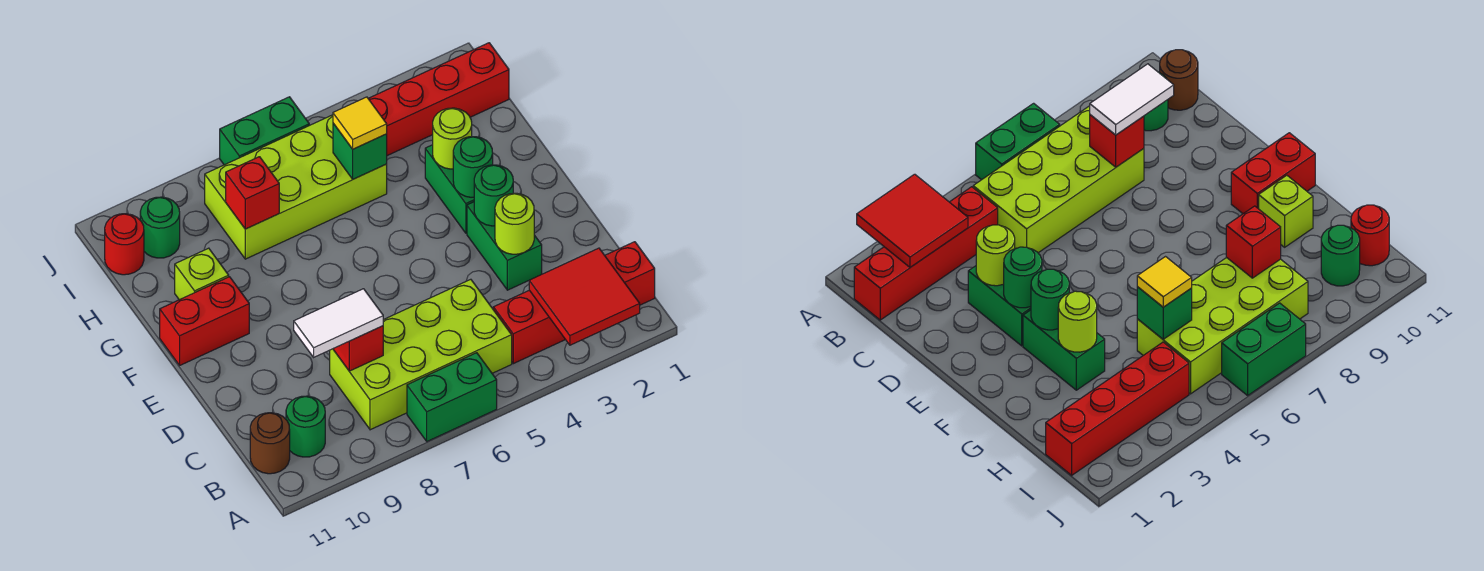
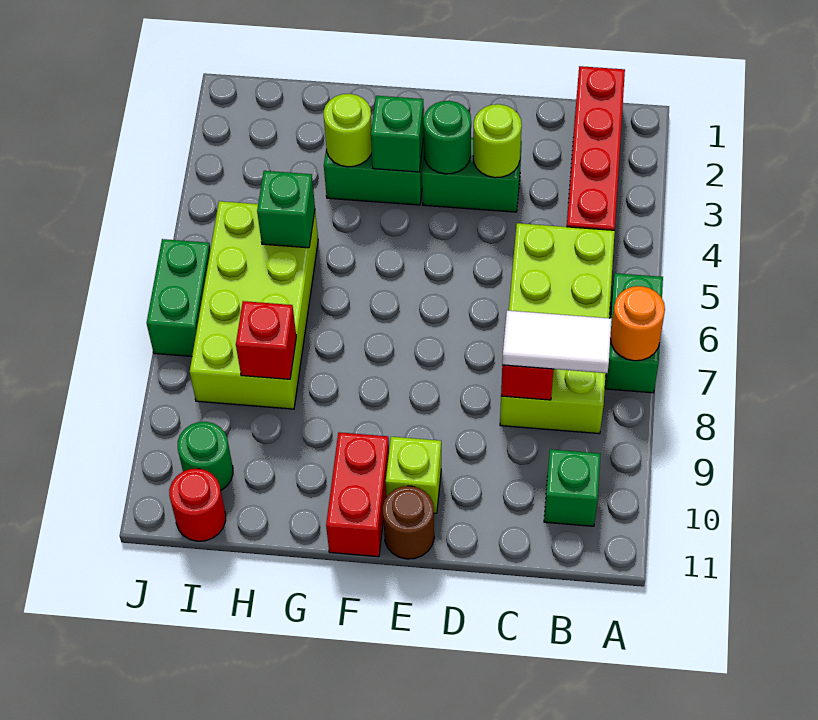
red 2x2 tile [529,248,640,345] -> none
none -> orange 1x1 round brick [610,286,665,361]
green 1x1 round brick [286,396,325,457] -> green 1x1 brick [544,449,600,526]
brown 1x1 round brick [250,413,290,474] -> brown 1x1 round brick moved to [383,486,434,559]
white 1x2 tile [294,289,383,357] -> white 1x2 tile turned to [502,310,612,373]
green 1x1 round brick [453,137,493,197] -> green 1x1 brick [371,96,424,172]
lime 1x1 brick [175,248,229,300] -> lime 1x1 brick moved to [386,437,441,513]
yellow 1x1 tile [333,97,387,149] -> none
red 1x4 brick [368,43,509,156] -> none

